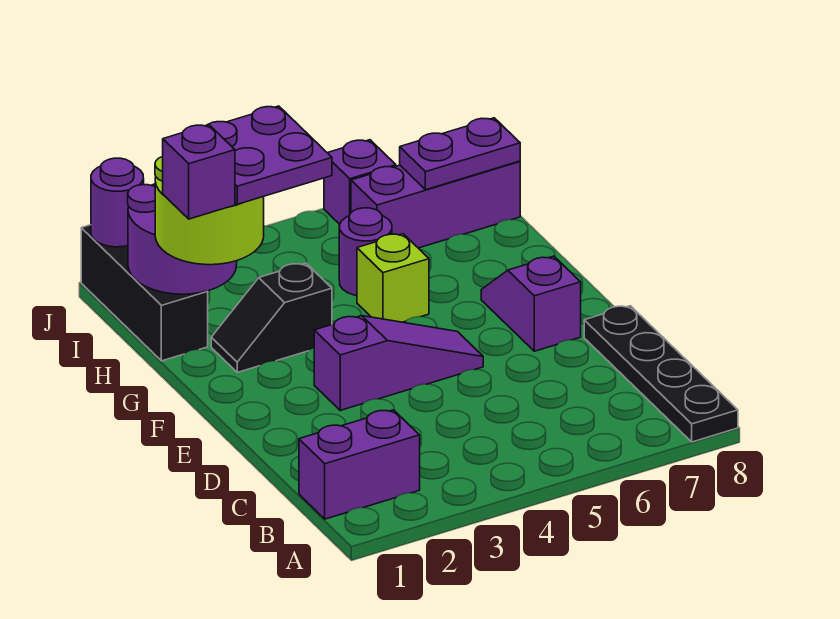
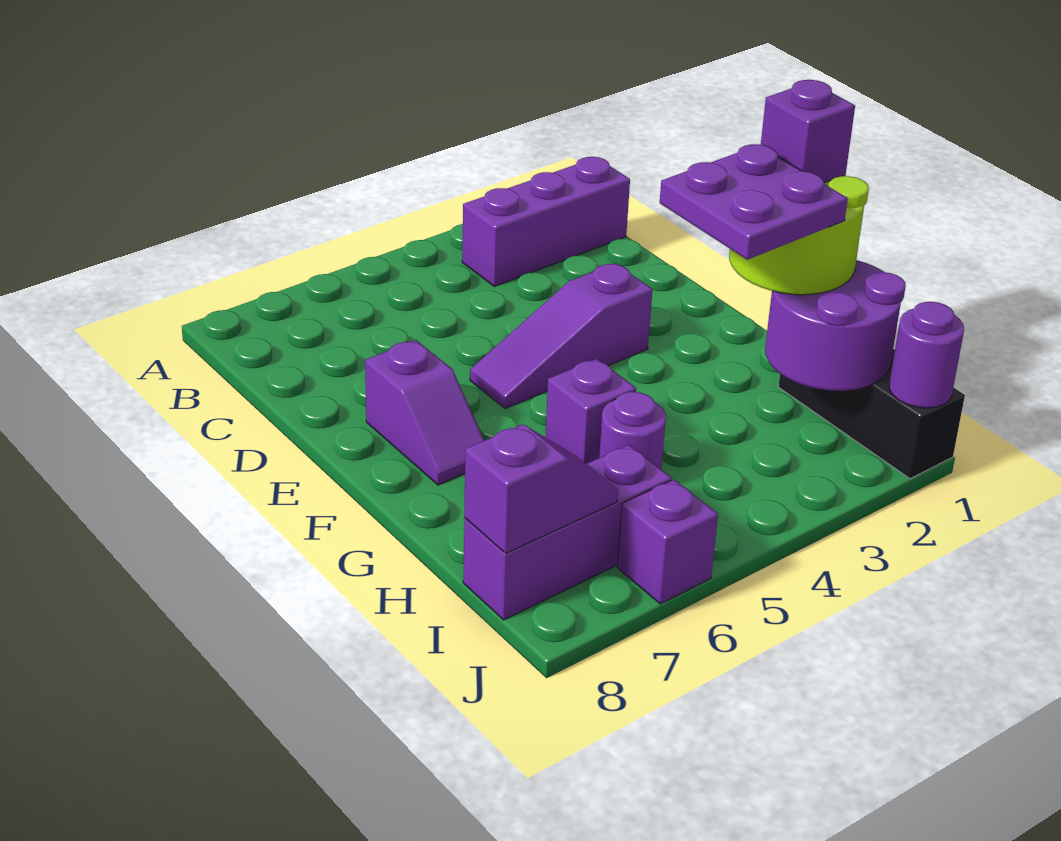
black 1x4 plate [584,306,738,442] -> none
purple 1x2 brick [299,410,420,519] -> purple 1x3 brick [462,157,630,286]
black 1x2 slope [211,263,332,372] -> none
lime 1x1 brick [357,234,429,322] -> purple 1x1 brick [545,359,636,464]
purple 1x2 plate [400,118,520,190] -> purple 1x2 slope [464,424,618,553]

